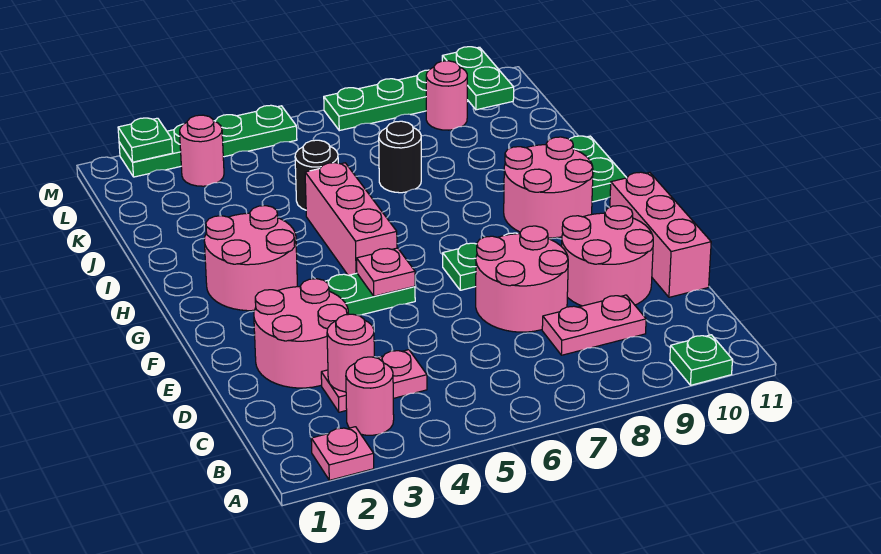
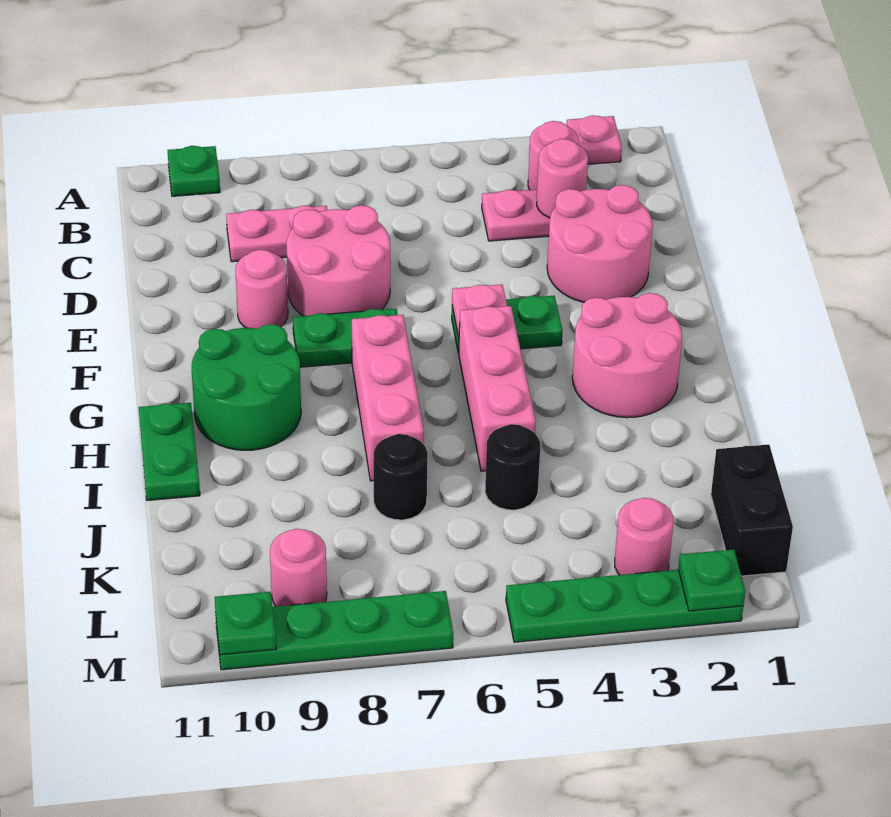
pink 2x2 round brick [562,206,653,306] -> pink 1x1 round brick [236,250,288,329]
pink 1x3 brick [610,172,711,297] -> pink 1x3 brick moved to [352,315,424,481]
pink 2x2 round brick [504,137,593,238] -> green 2x2 round brick [192,324,301,450]
none -> black 1x2 brick [711,444,793,576]
green 1x2 plate [442,47,514,110] -> green 1x1 plate [215,592,276,655]

